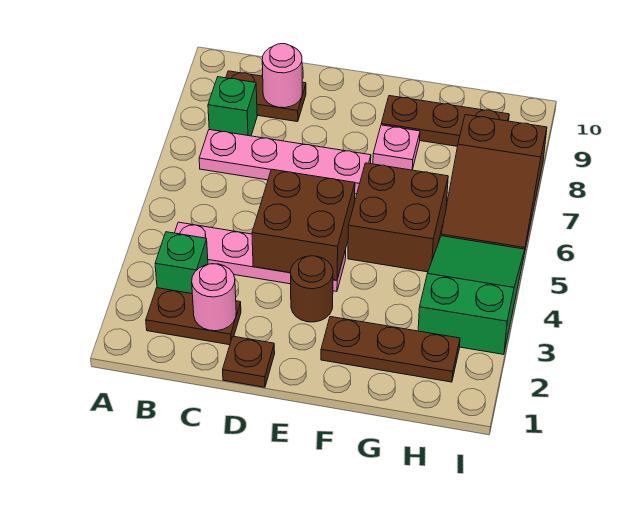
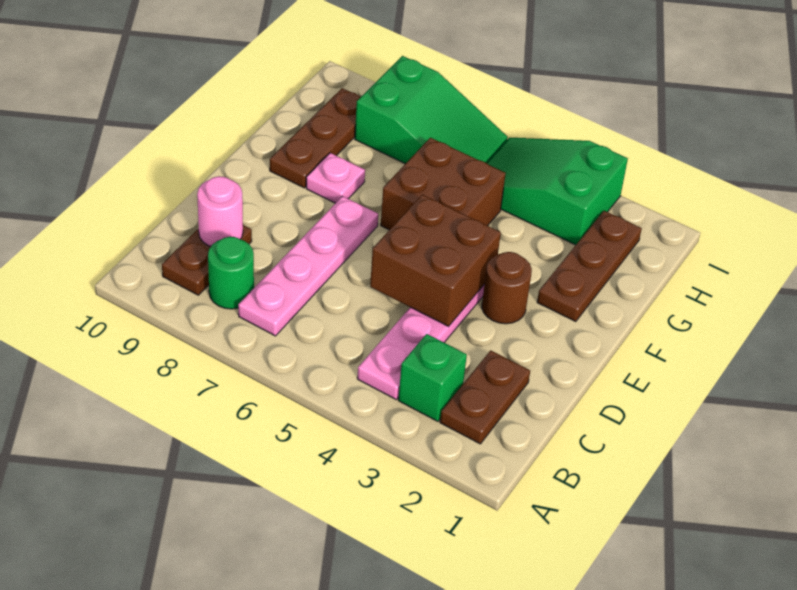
green 1x1 brick [208,77,257,136] -> green 1x1 round brick [208,237,254,309]
pink 1x1 round brick [192,264,236,331] -> none
brown 1x1 plate [223,336,275,387] -> none
brown 2x3 slope [441,115,547,253] -> green 2x3 slope [355,56,508,164]

